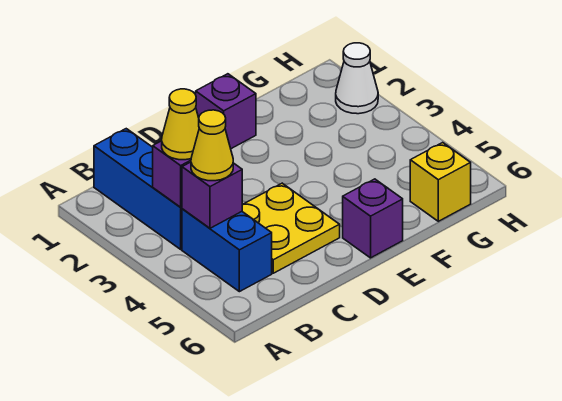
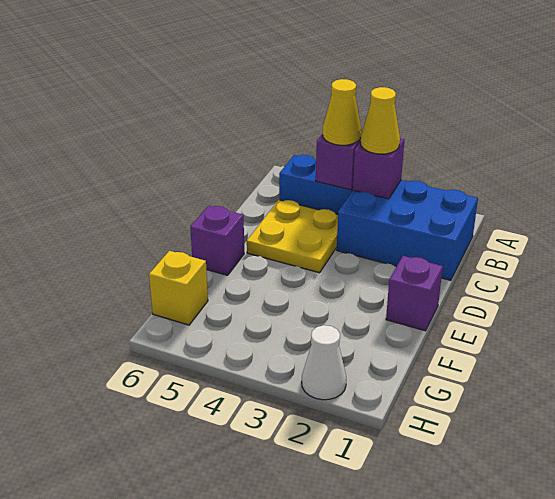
blue 1x3 brick [94,129,182,249] -> blue 2x3 brick [337,180,478,280]

